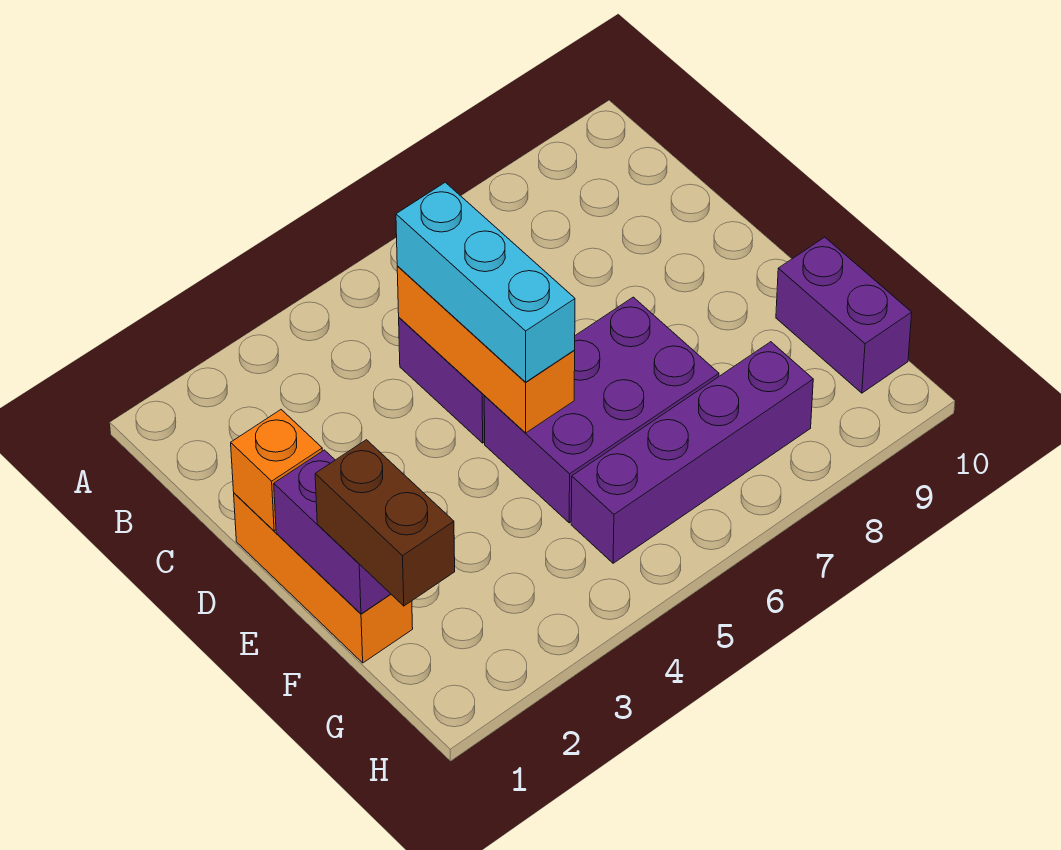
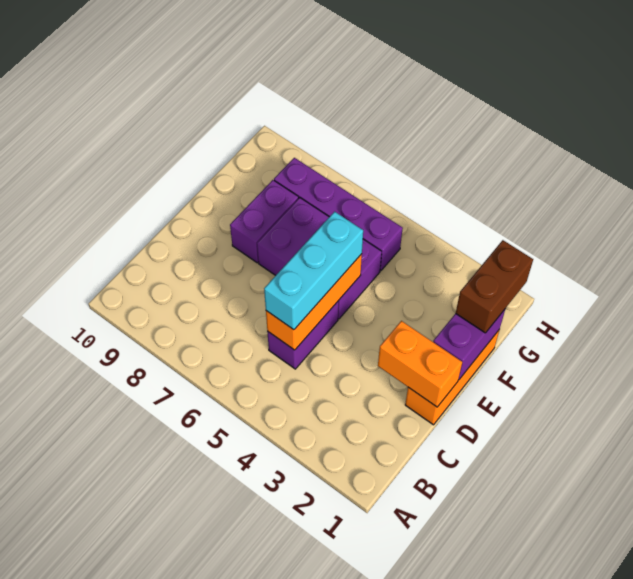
orange 1x1 brick [231,410,322,531] -> orange 1x2 brick [378,321,462,407]
purple 1x2 brick [776,237,912,393] -> purple 1x2 brick moved to [230,180,299,263]

